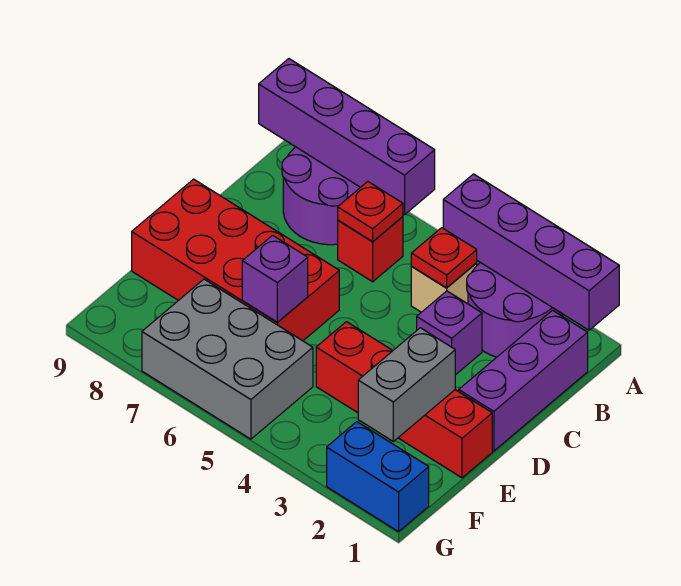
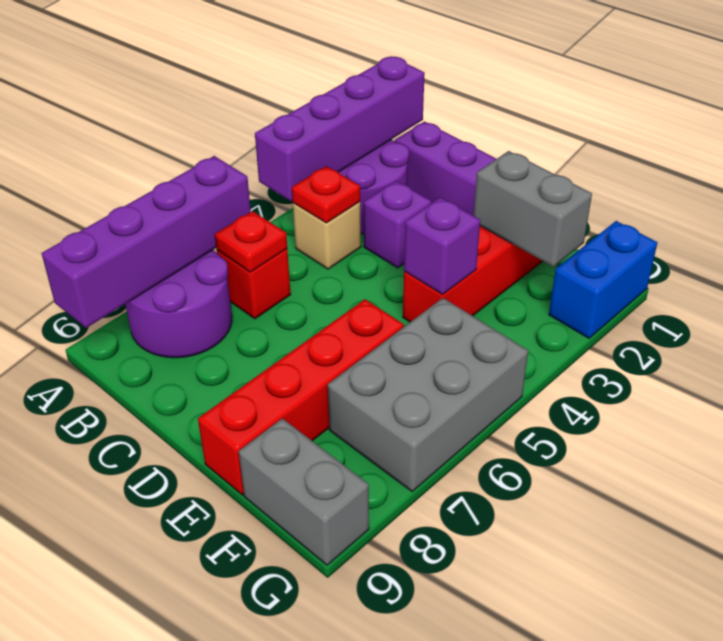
red 2x4 brick [132,179,339,341] -> red 1x4 brick [198,299,404,495]
purple 1x1 brick [242,235,308,322] -> purple 1x1 brick moved to [404,197,480,294]
none -> grey 1x2 brick [239,418,369,565]

